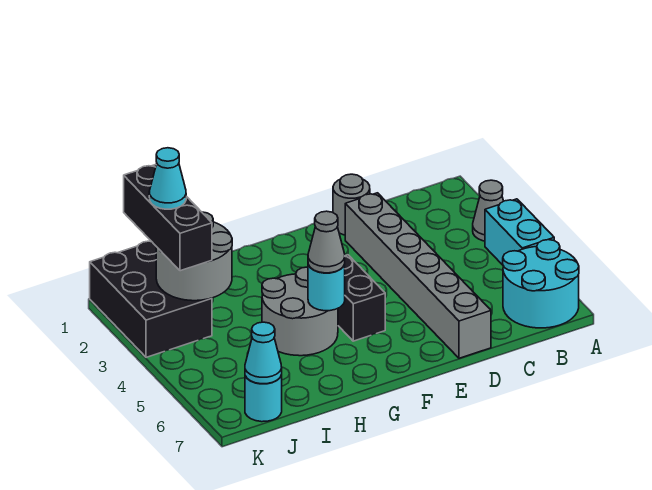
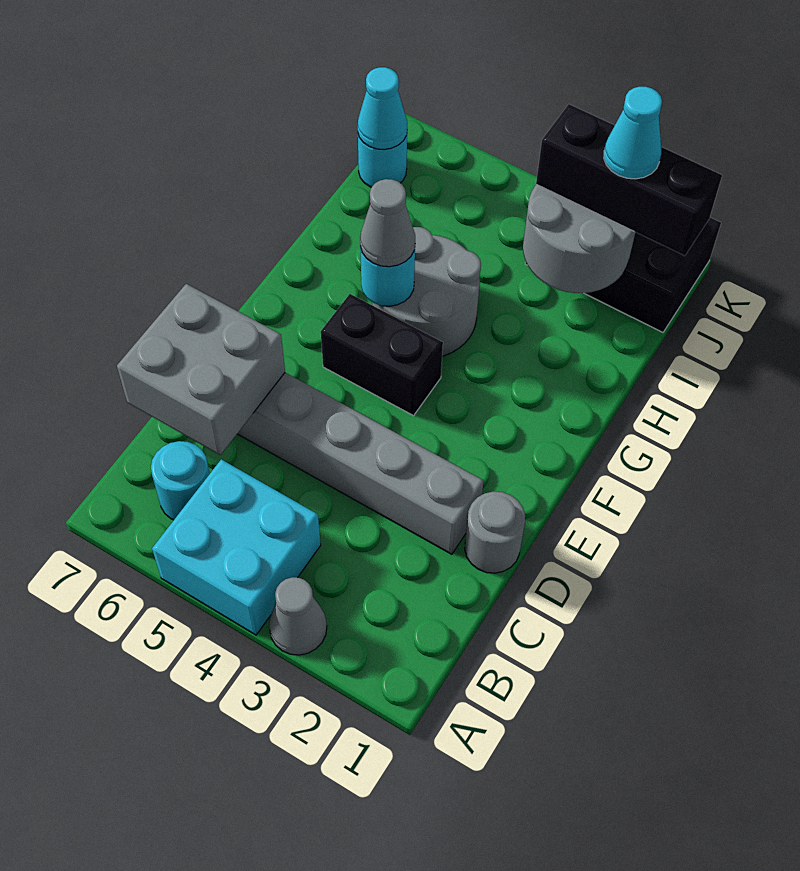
cyan 1x2 brick [485,199,554,265] -> cyan 2x2 brick [152,459,321,635]
cyan 2x2 round brick [503,240,579,328] -> cyan 1x1 round brick [151,441,210,520]
none -> grey 2x2 brick [117,284,285,455]

